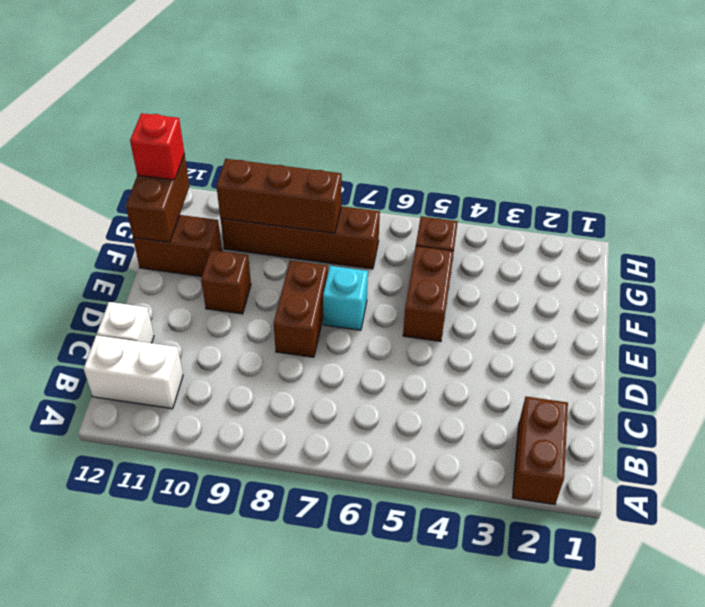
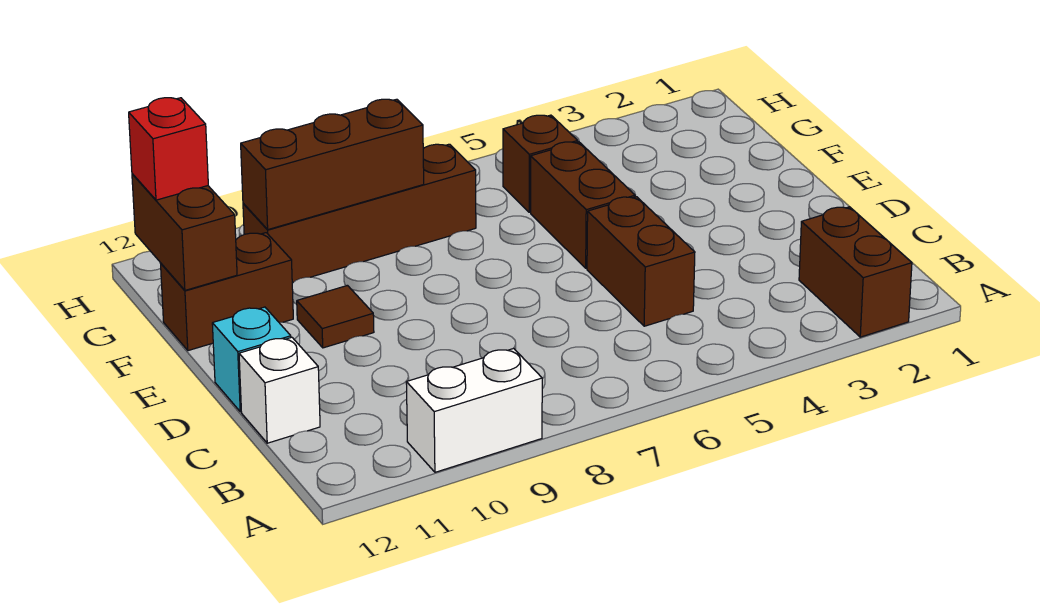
white 1x2 brick [84,335,183,409] -> white 1x2 brick moved to [406,349,542,472]
brown 1x2 brick [274,260,328,357] -> brown 1x2 brick moved to [587,197,695,326]
cyan 1x1 brick [323,266,368,330] -> cyan 1x1 brick moved to [212,307,291,412]
brown 1x1 brick [201,250,251,314] -> brown 1x1 tile [297,286,374,348]

